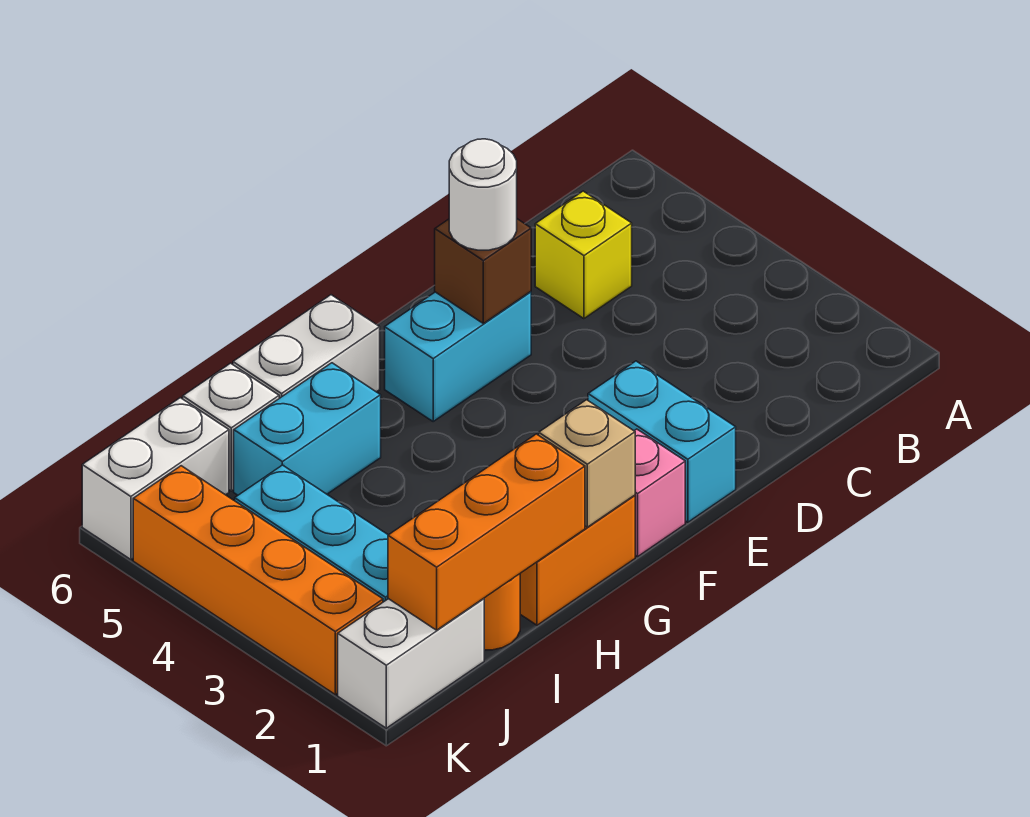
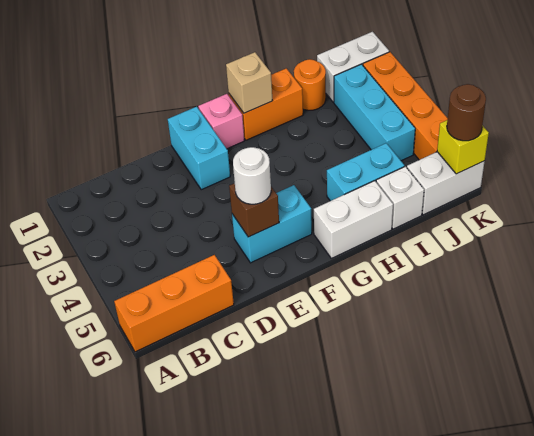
yellow 1x1 brick [535,191,632,319] -> yellow 1x1 brick moved to [437,120,489,174]
orange 1x3 brick [388,434,585,630] -> orange 1x3 brick moved to [114,255,234,352]
none -> brown 1x1 round brick [447,84,486,141]

